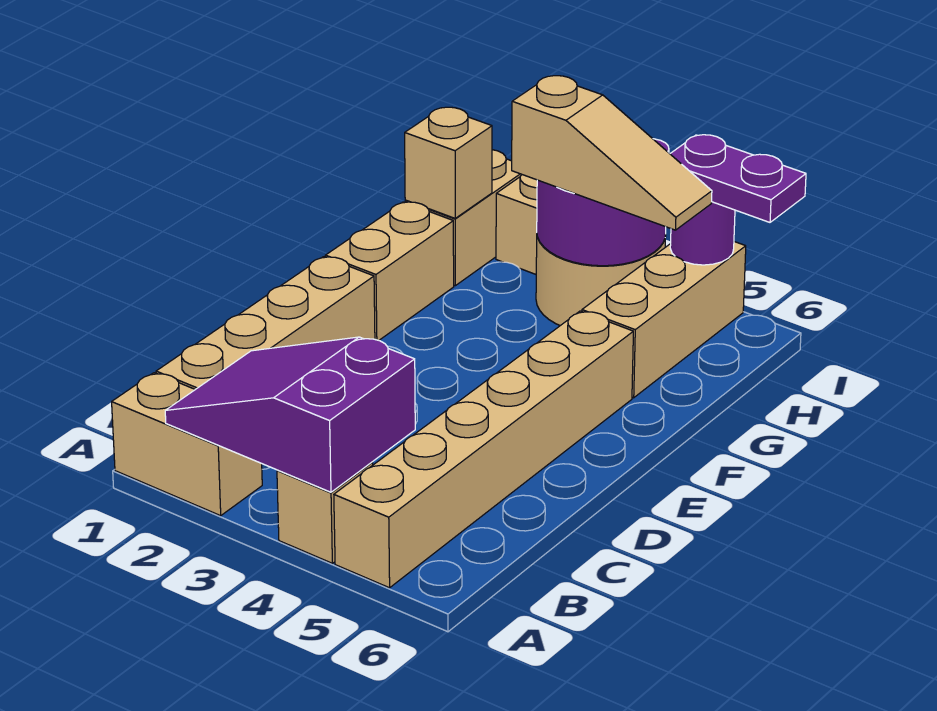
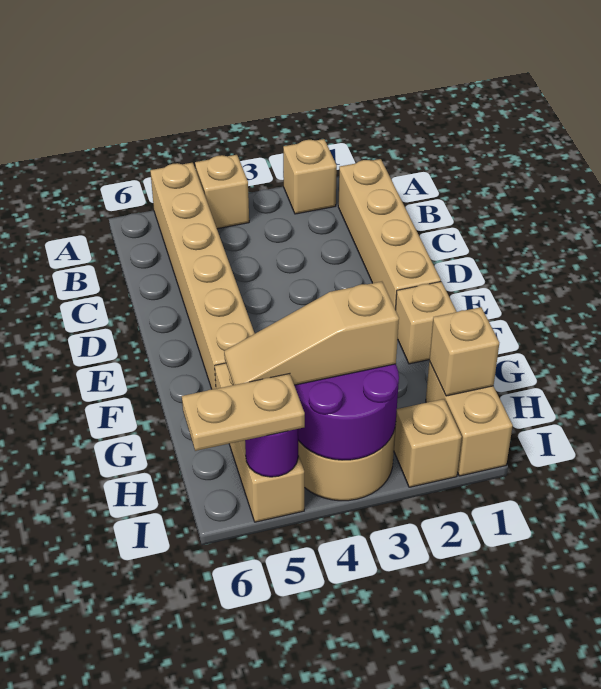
tan 1x2 brick [112,373,262,516] -> tan 1x1 brick [283,139,337,214]
purple 2x3 slope [165,337,415,492] -> none
tan 1x2 brick [325,202,454,340] -> tan 1x1 brick [396,282,457,364]
purple 1x2 plate [670,135,806,222] -> tan 1x2 plate [182,374,305,451]

